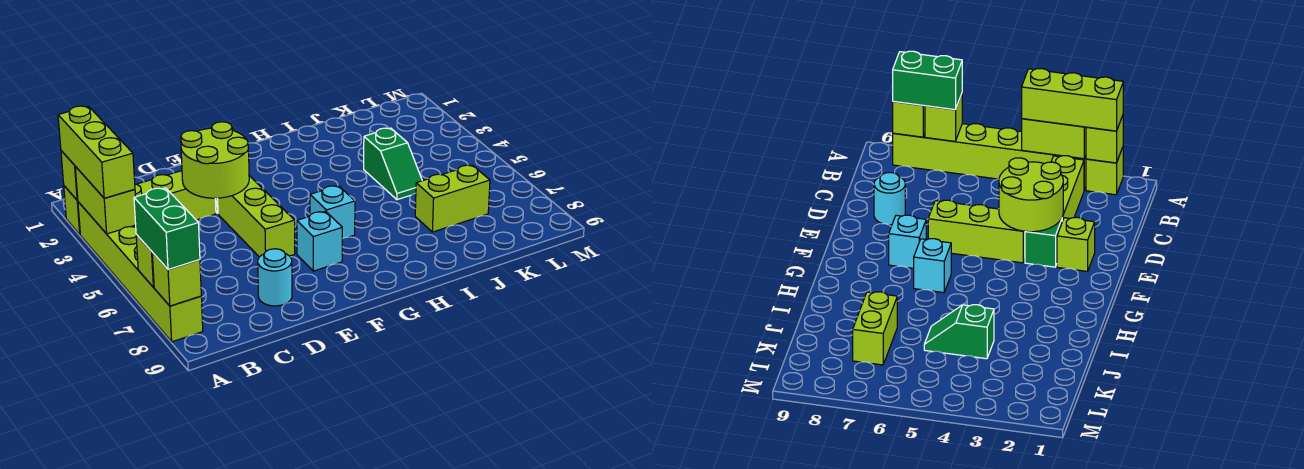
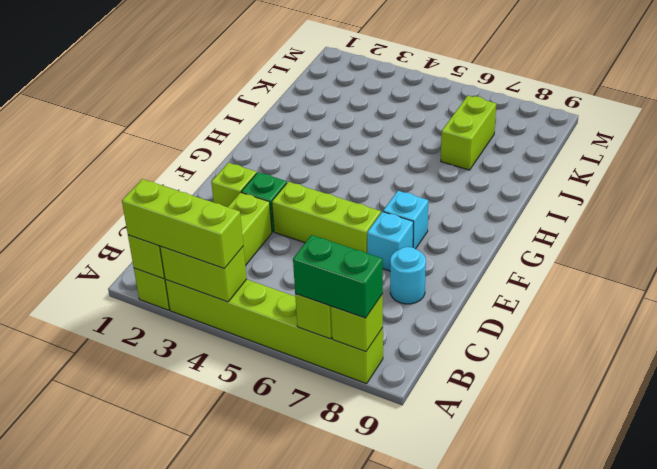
lime 2x2 round brick [181,122,249,198] -> none
cyan 1x1 brick [310,186,355,239] -> cyan 1x1 brick moved to [367,212,413,271]
green 1x2 slope [364,128,422,200] -> none

